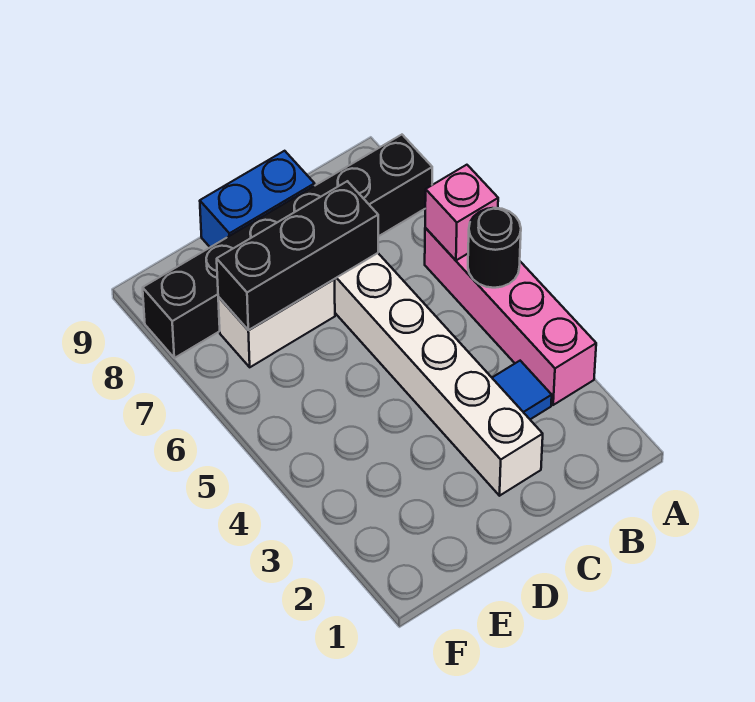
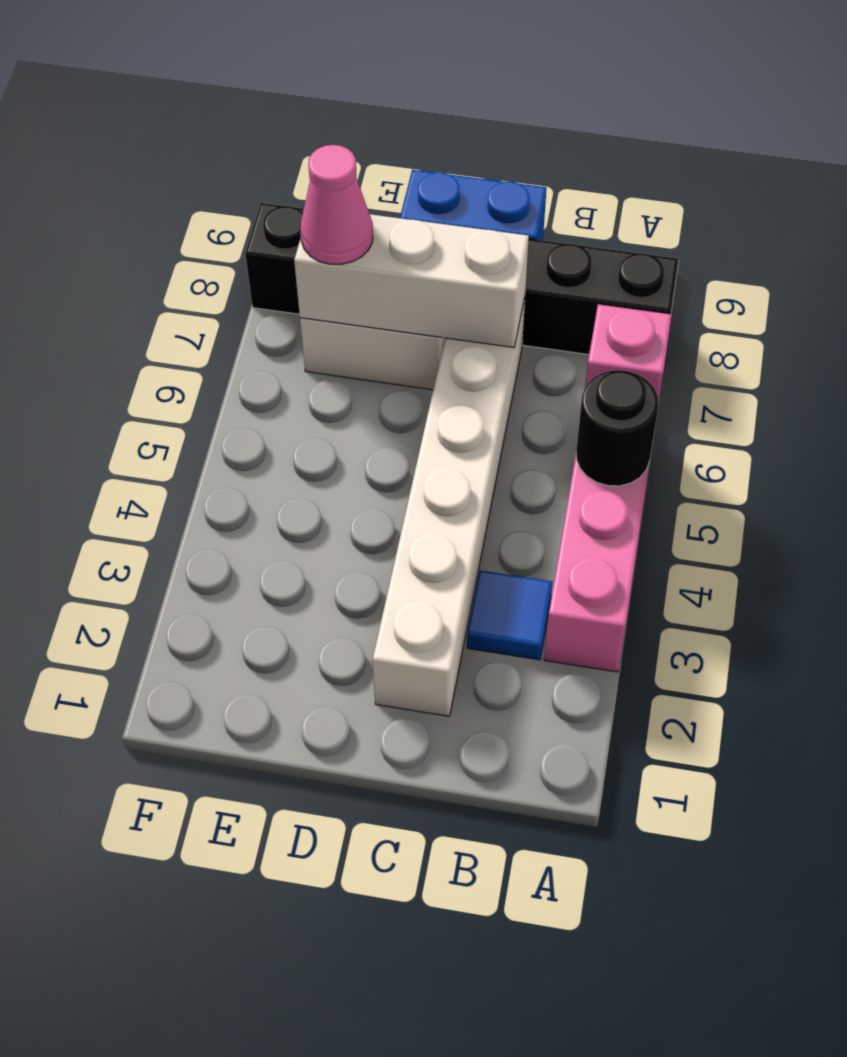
black 1x3 brick [217,181,378,330] -> white 1x3 brick [294,214,529,348]
none -> pink 1x1 cone [300,145,373,264]

